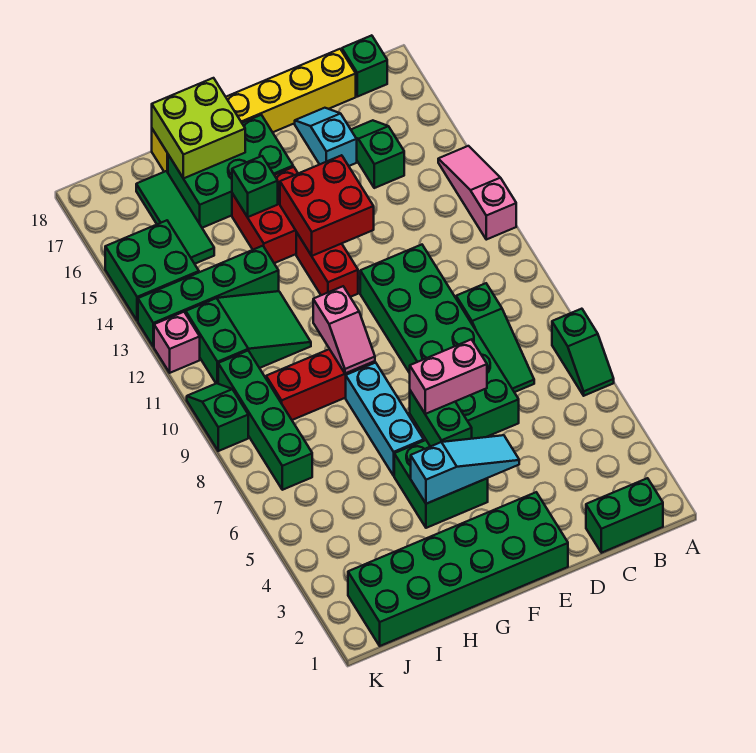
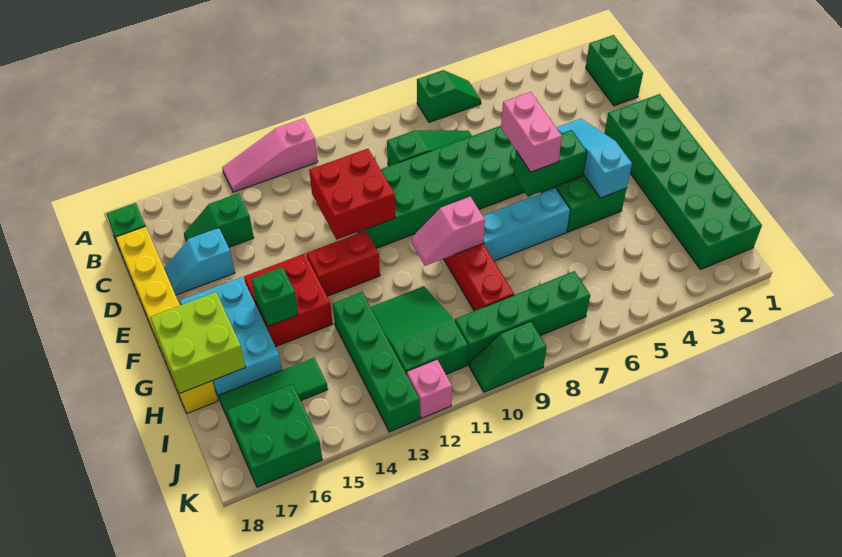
red 2x2 brick [280,155,374,256] -> red 2x2 brick moved to [309,149,395,240]
green 2x3 brick [168,115,293,228] -> cyan 2x3 brick [180,277,282,398]
pink 1x2 slope [313,286,375,373] -> pink 1x2 slope turned to [411,197,485,266]
green 2x2 brick [105,220,199,321] -> green 2x2 brick moved to [227,384,322,487]

